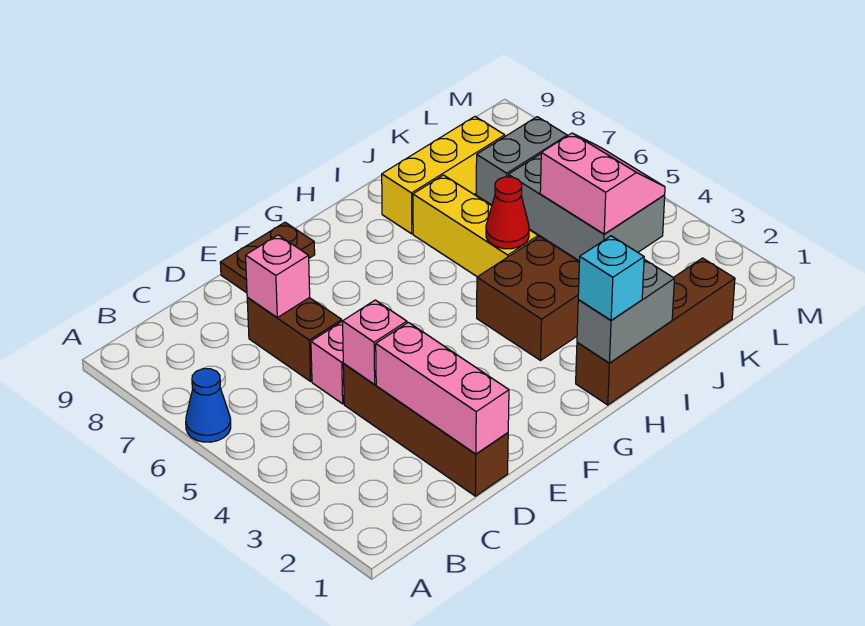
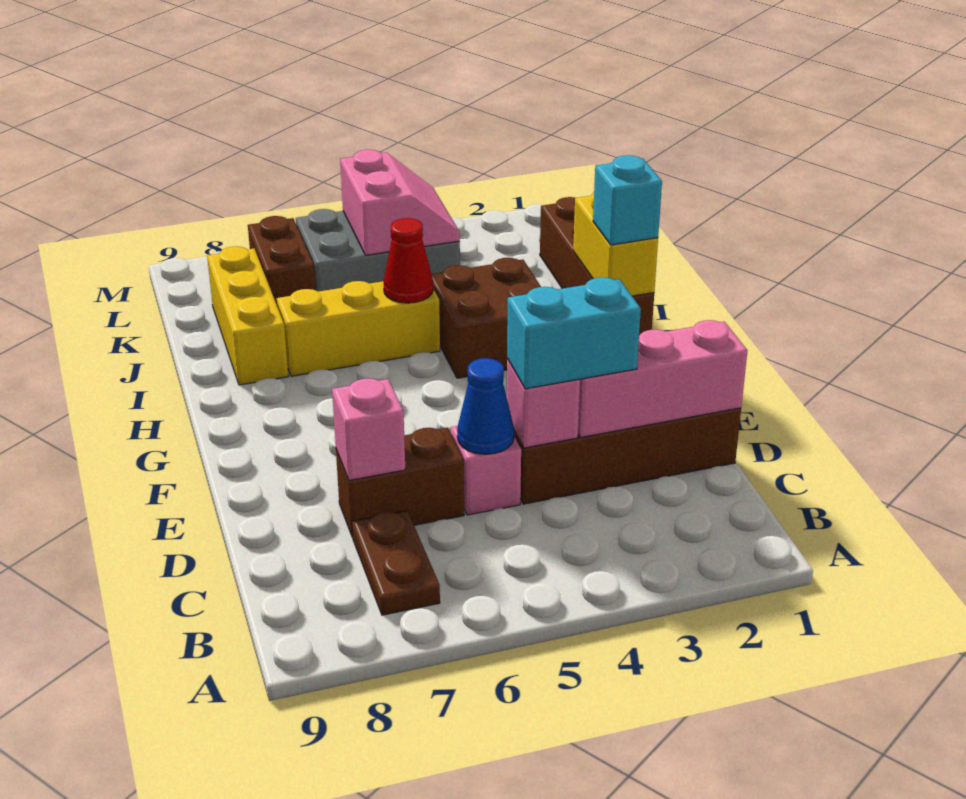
blue 1x1 cone [186,369,231,442] -> blue 1x1 cone moved to [457,358,514,454]
none -> cyan 1x2 brick [507,277,641,389]
brown 1x2 plate [220,222,315,293] -> brown 1x2 plate moved to [352,511,440,615]
grey 1x2 brick [577,259,674,363] -> yellow 1x2 brick [573,192,658,296]
pink 2x2 slope [540,133,665,234] -> pink 2x2 slope turned to [340,150,460,255]
grey 1x2 brick [476,117,567,205] -> brown 1x2 brick [248,216,315,304]

